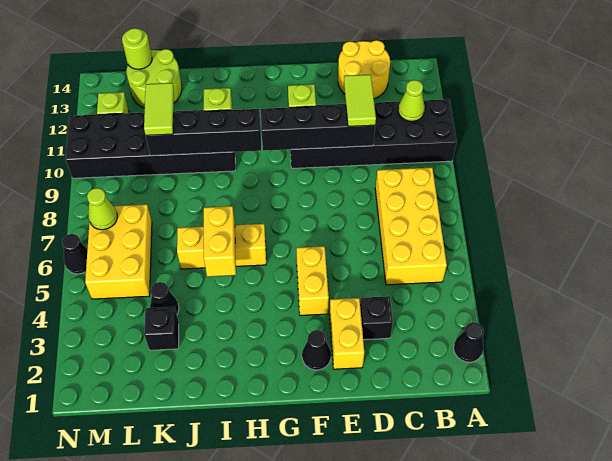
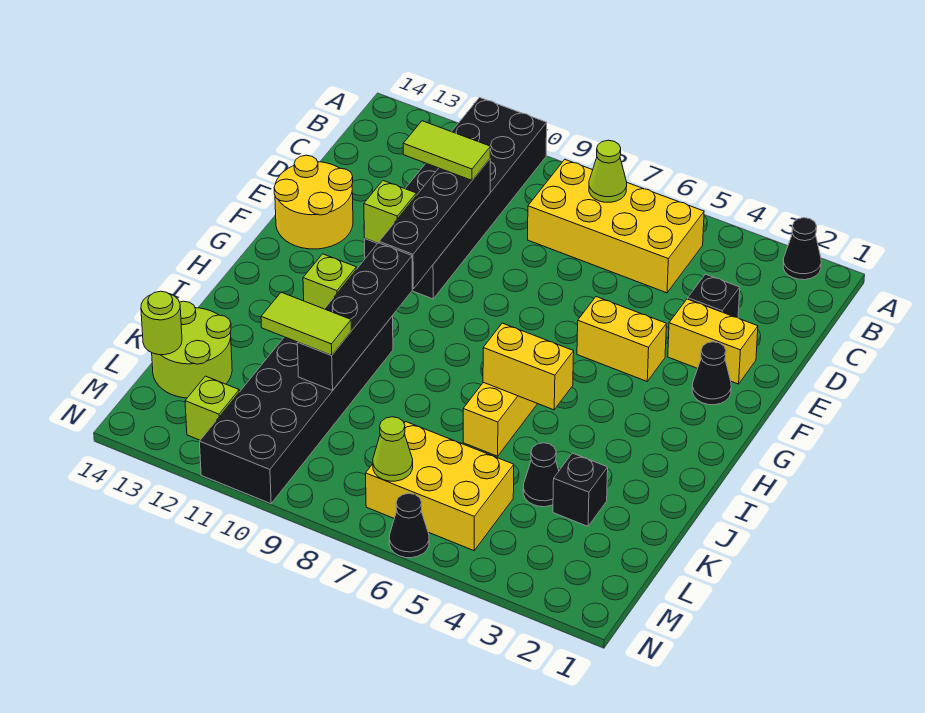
lime 1x1 cone [398,80,425,121] -> lime 1x1 cone moved to [589,140,627,202]
yellow 2x2 round brick [338,40,390,99] -> yellow 2x2 round brick moved to [274,155,353,249]

